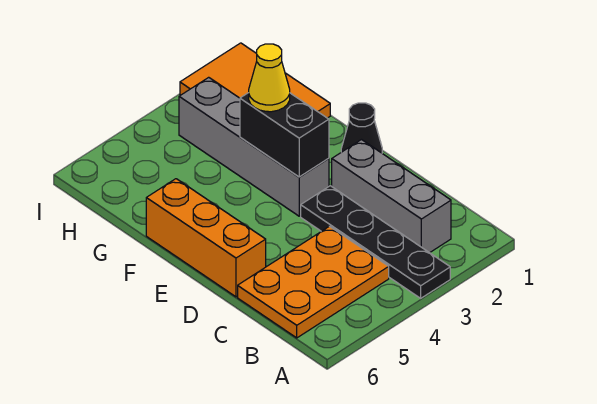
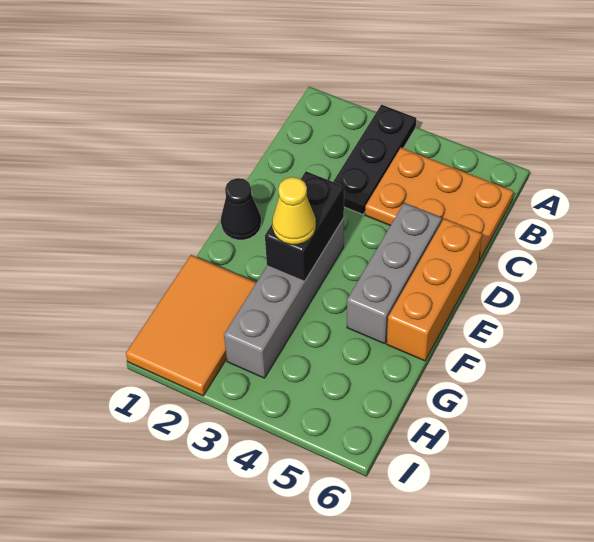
black 1x4 plate [301,186,450,298] -> black 1x3 plate [333,105,416,214]
grey 1x3 brick [332,140,451,253] -> grey 1x3 brick moved to [347,203,442,344]

